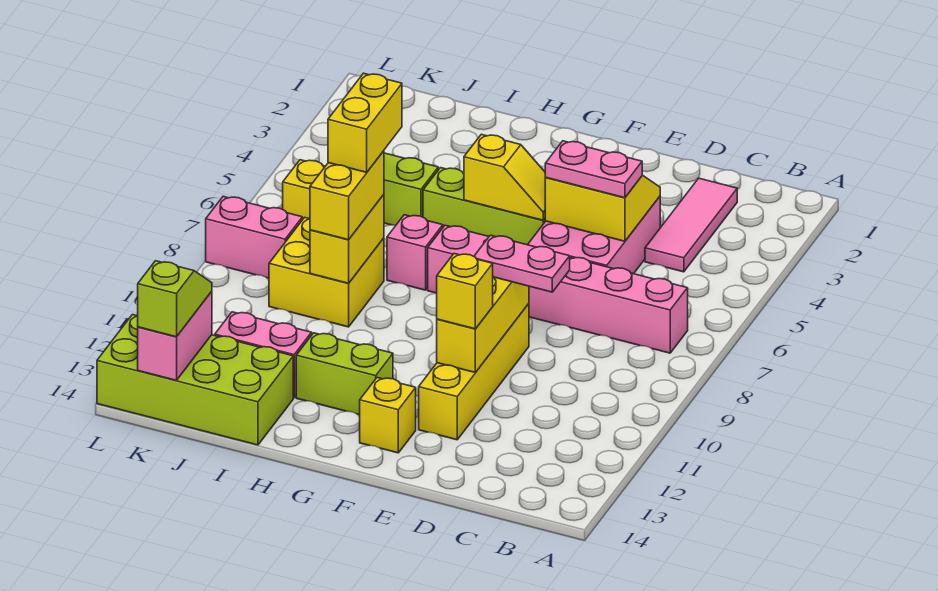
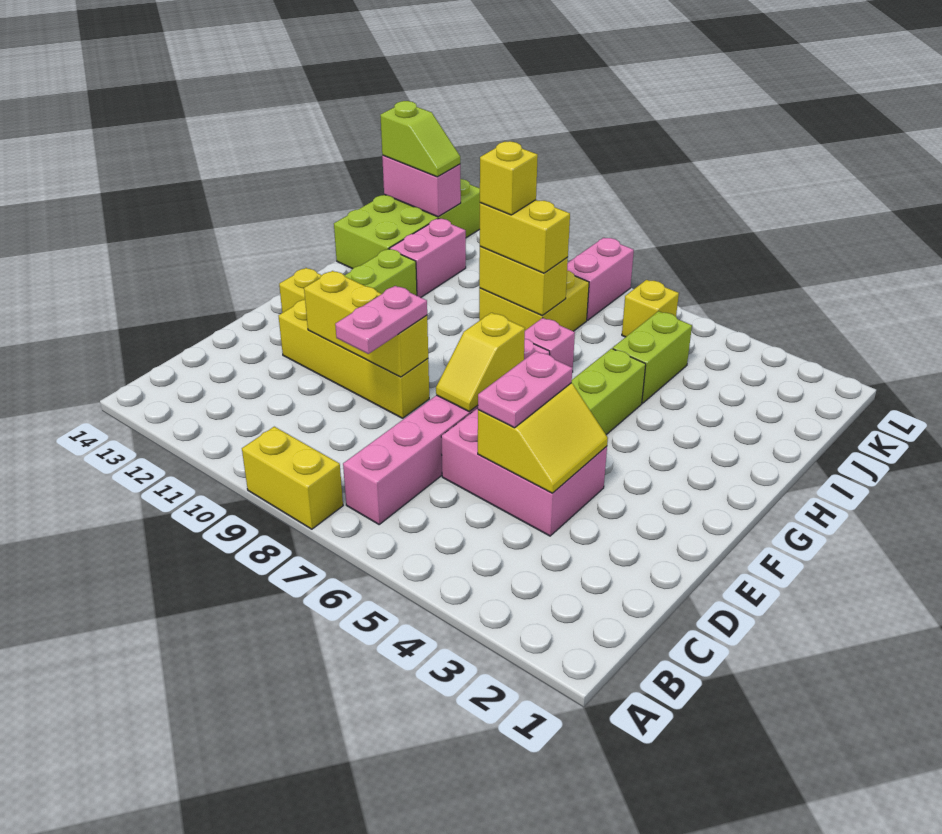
pink 1x3 tile [645,178,737,272] -> none
yellow 1x1 brick [437,254,493,329] -> yellow 1x1 brick moved to [480,141,538,215]
yellow 1x2 slope [464,134,546,220] -> yellow 1x2 slope moved to [436,313,525,411]
yellow 1x2 brick [328,73,402,172] -> yellow 1x2 brick moved to [242,427,343,529]

